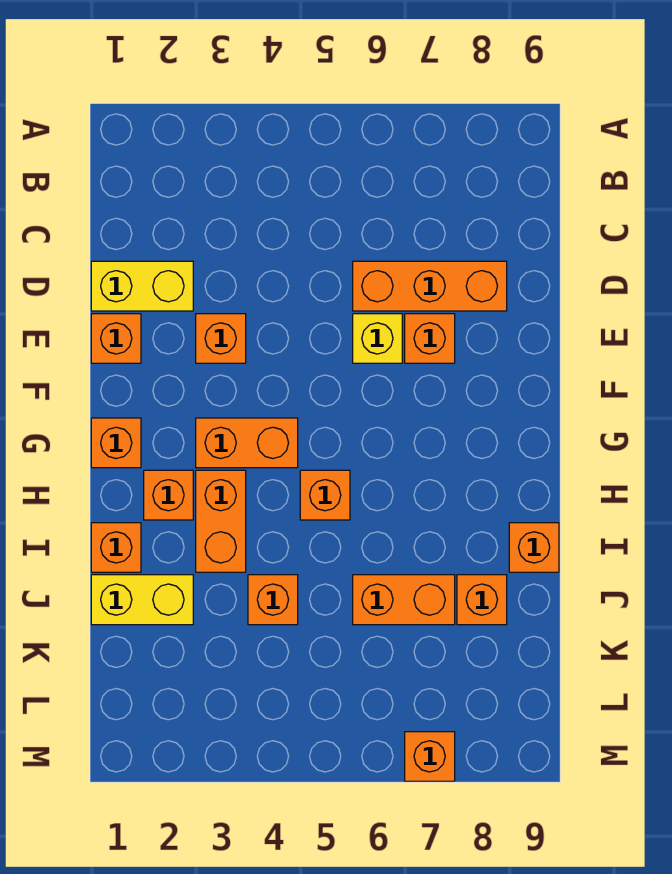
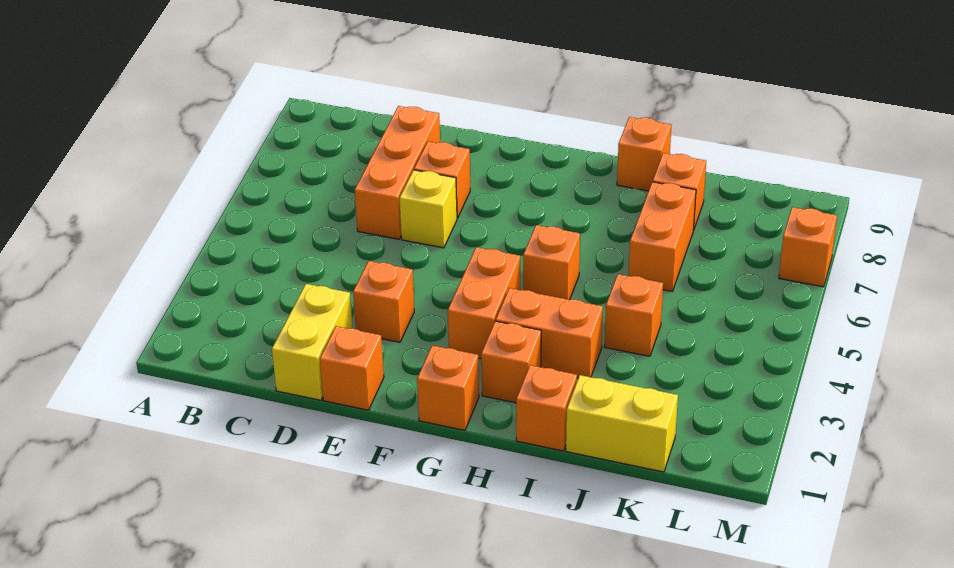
yellow 1x2 brick [91,575,193,625] -> yellow 1x2 brick turned to [566,375,678,472]

